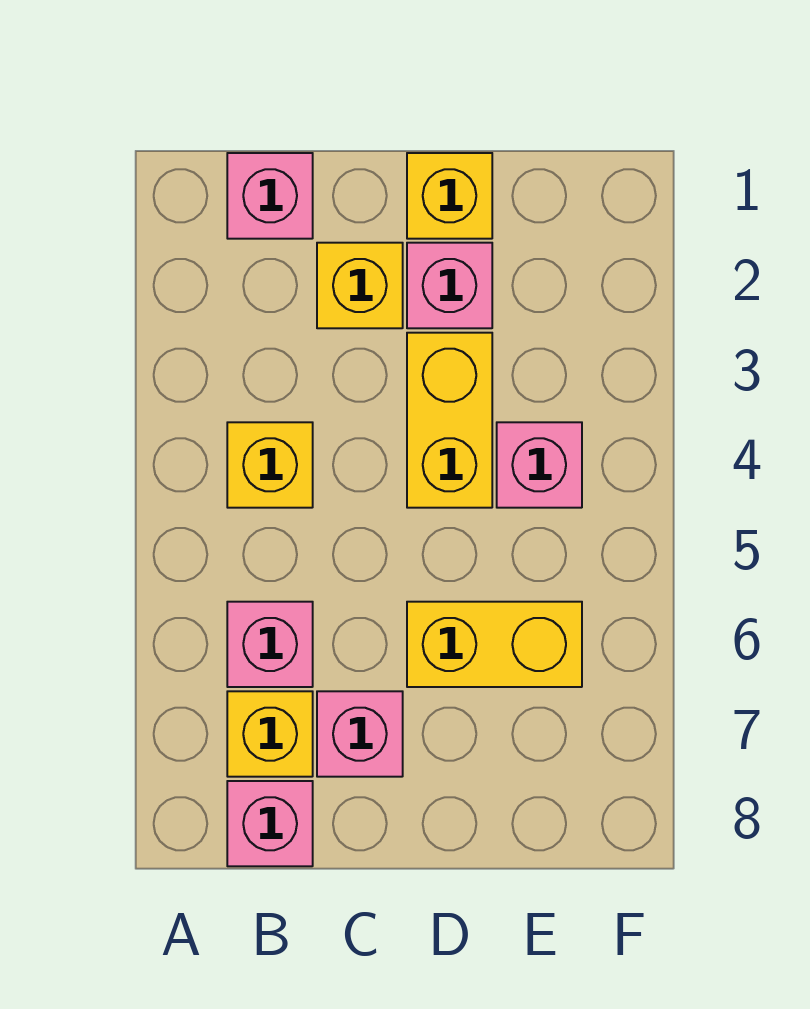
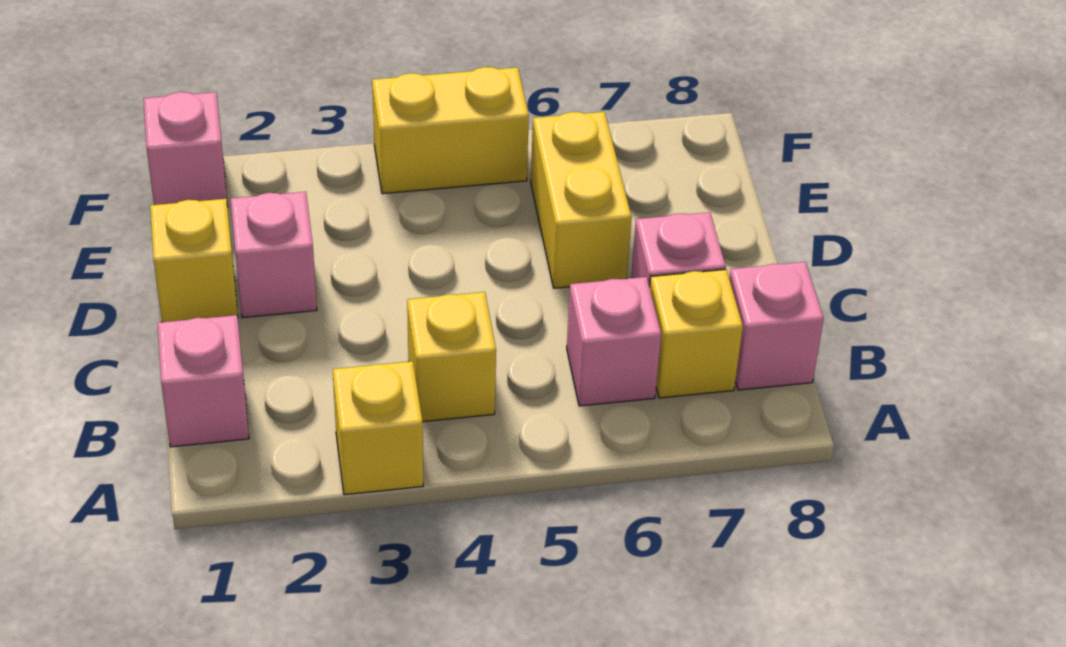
yellow 1x1 brick [317,243,403,328] -> yellow 1x1 brick moved to [333,361,423,495]
yellow 1x2 brick [407,333,492,508] -> yellow 1x2 brick moved to [372,67,529,194]
pink 1x1 brick [497,422,582,508] -> pink 1x1 brick moved to [144,92,228,207]

